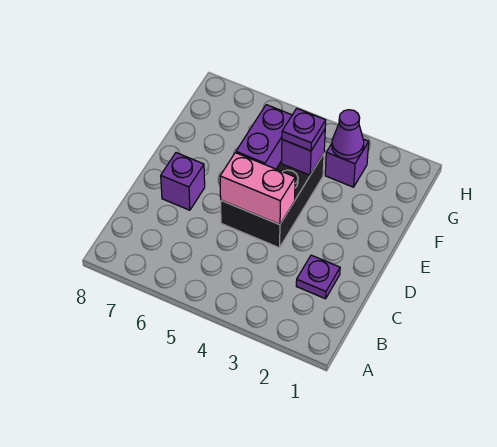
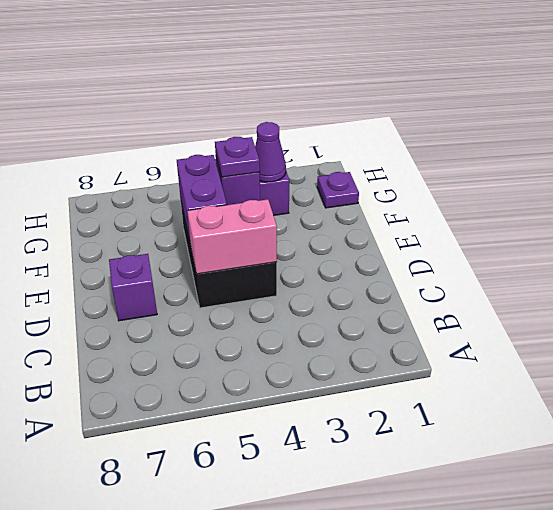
purple 1x1 plate [296,255,340,299] -> purple 1x1 plate moved to [317,172,359,208]

